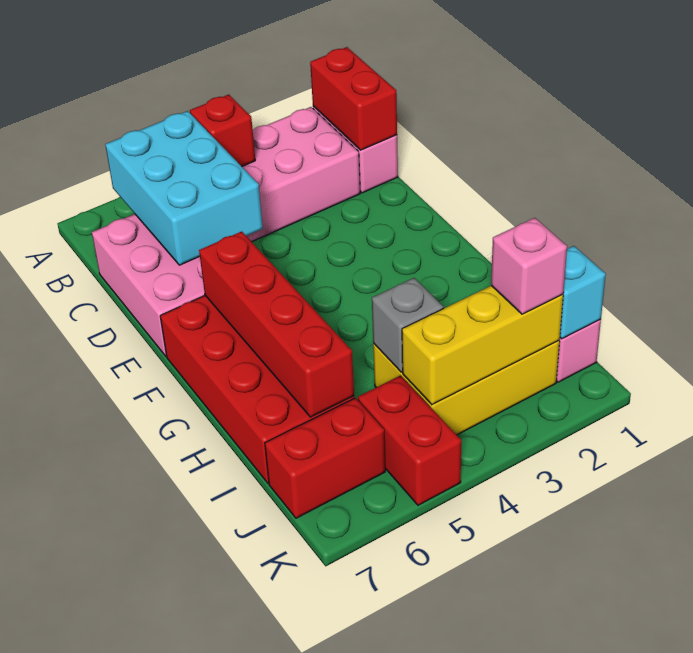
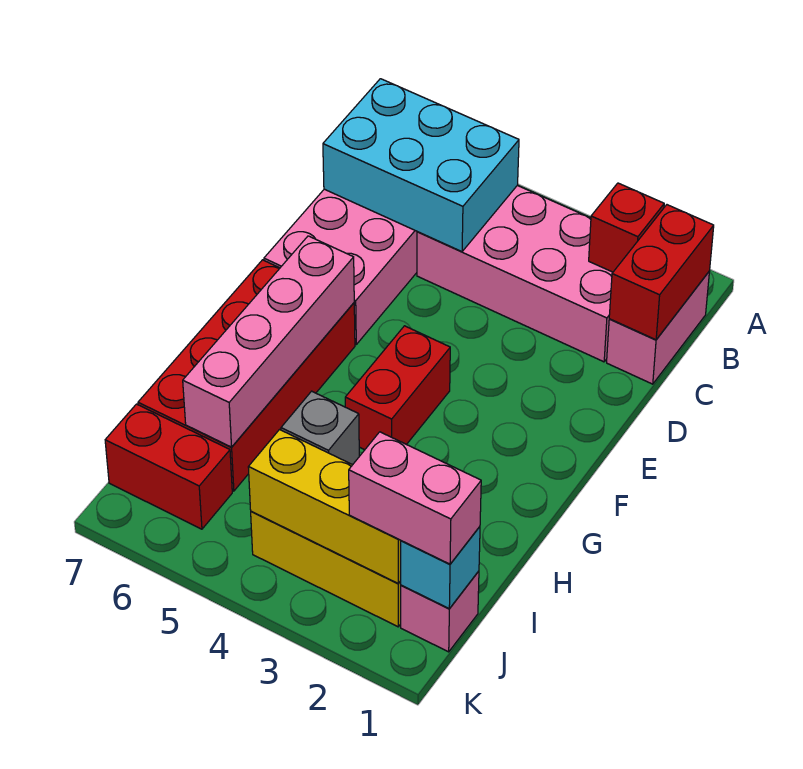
red 1x1 brick [190,94,255,166] -> red 1x1 brick moved to [589,183,664,272]
cyan 2x3 brick [105,111,263,265] -> cyan 2x3 brick turned to [323,79,519,252]
red 1x4 brick [199,231,354,417] -> pink 1x4 brick [183,236,354,447]
pink 1x1 brick [491,218,567,314] -> pink 1x2 brick [349,432,481,564]
red 1x2 brick [358,376,461,505] -> red 1x2 brick moved to [345,326,450,450]

